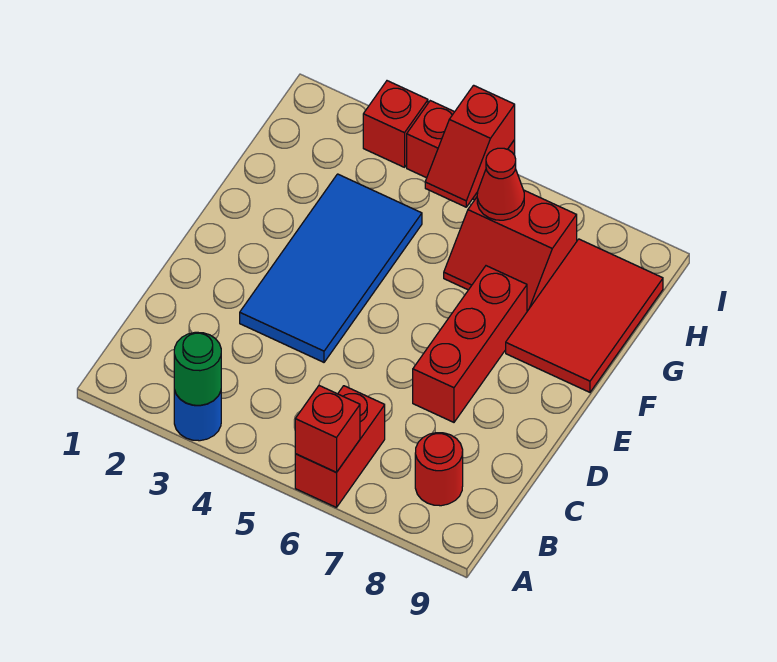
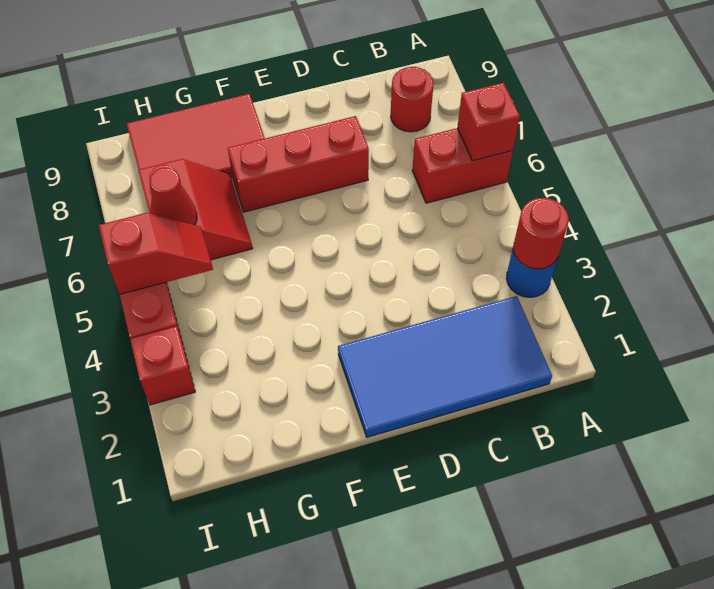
green 1x1 round brick [174,332,221,405] -> red 1x1 round brick [513,198,569,269]
blue 2x4 tile [240,174,422,362] -> blue 2x4 tile moved to [338,296,552,437]

